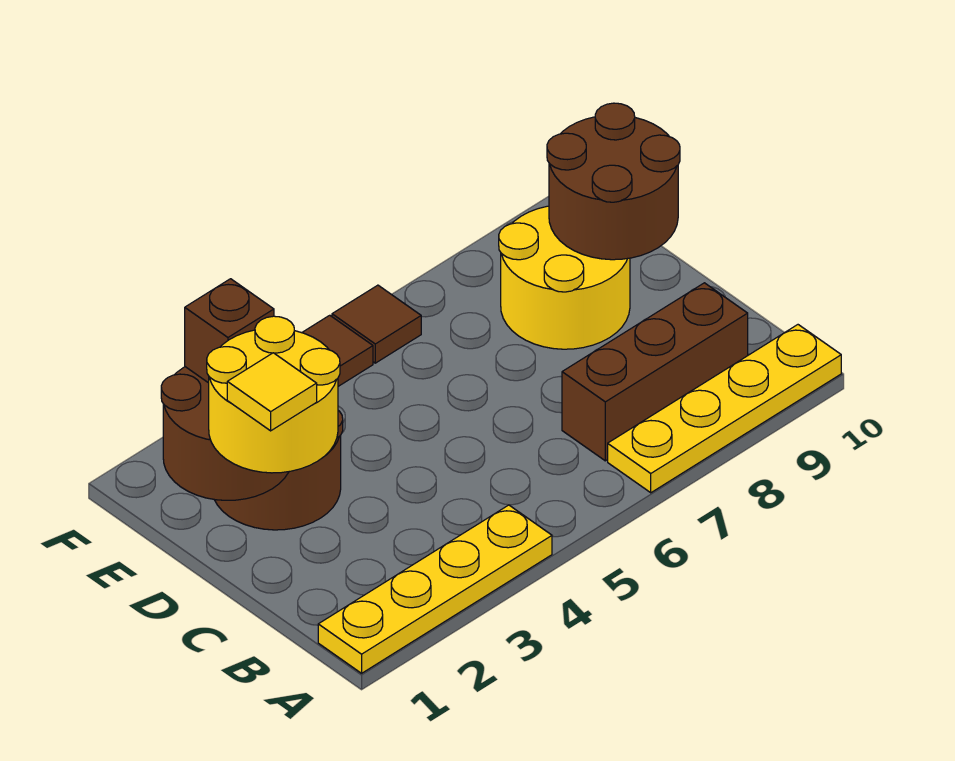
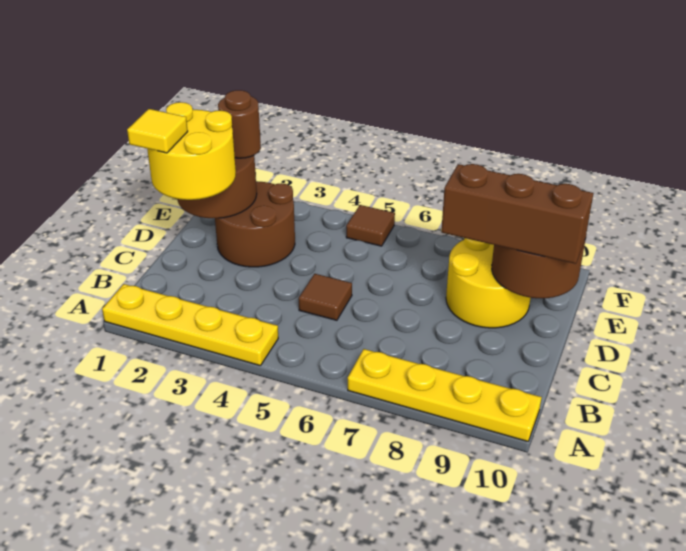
brown 1x3 brick [562,283,748,461] -> brown 1x3 brick moved to [441,164,593,264]
brown 1x1 brick [185,279,274,383] -> brown 1x1 round brick [218,90,261,158]
brown 1x1 tile [332,285,421,363] -> brown 1x1 tile moved to [299,274,352,320]

